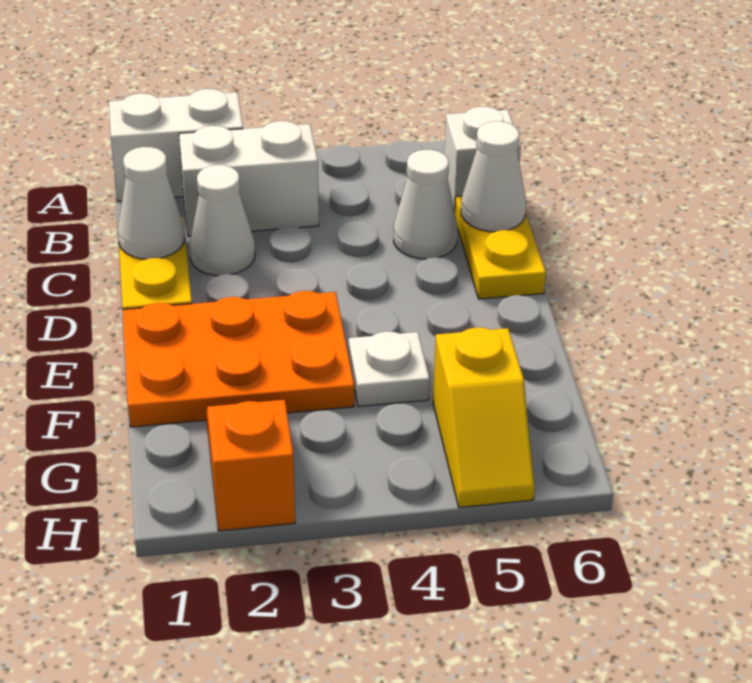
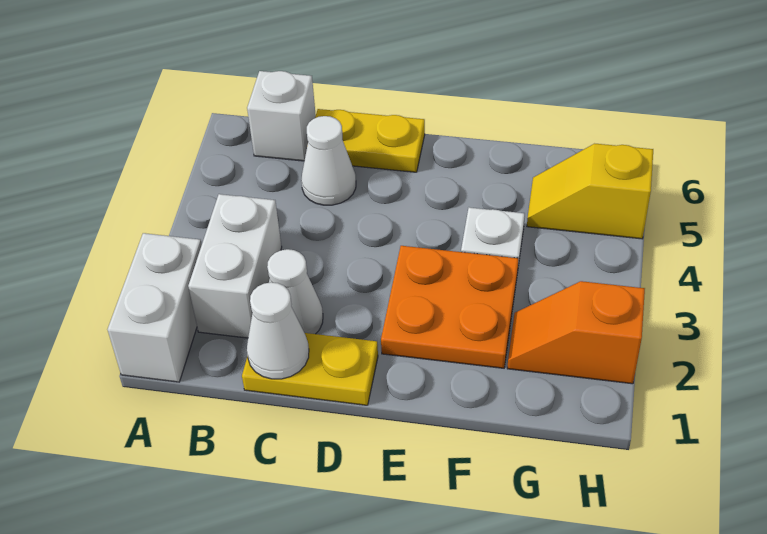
white 1x1 cone [461,121,526,232] -> none
orange 2x3 plate [123,291,354,427] -> orange 2x2 plate [381,246,519,368]
yellow 1x2 slope [433,328,535,507] -> yellow 1x2 slope turned to [527,144,653,239]

